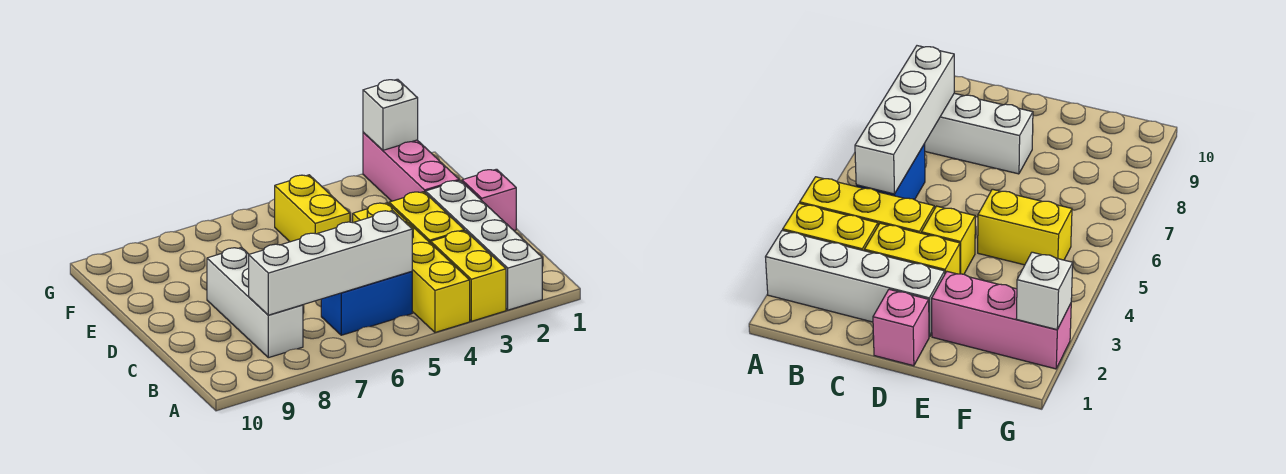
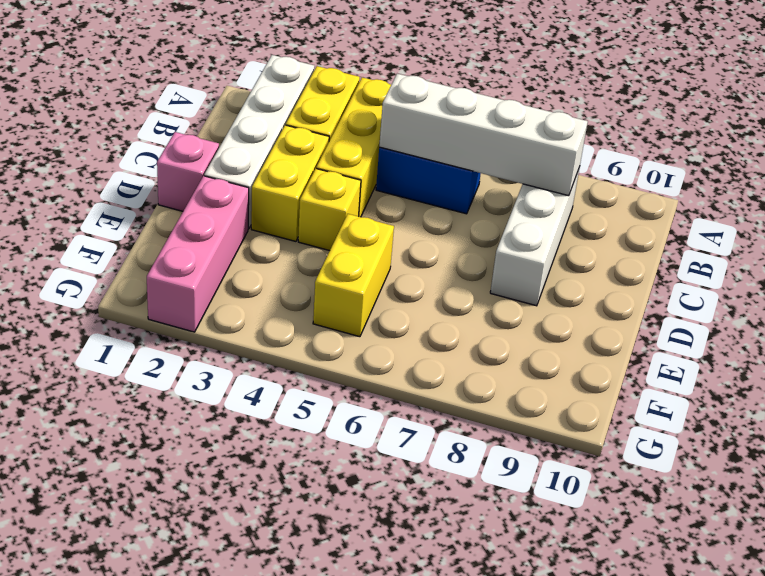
white 1x1 brick [363,79,418,150] -> none

